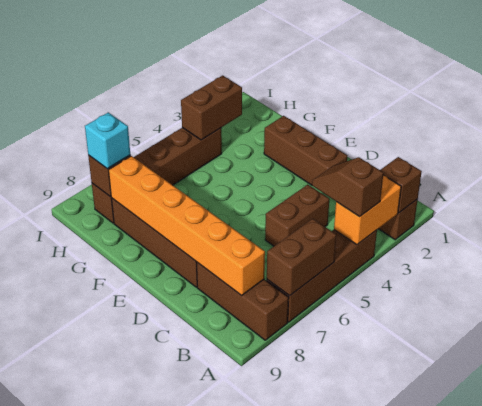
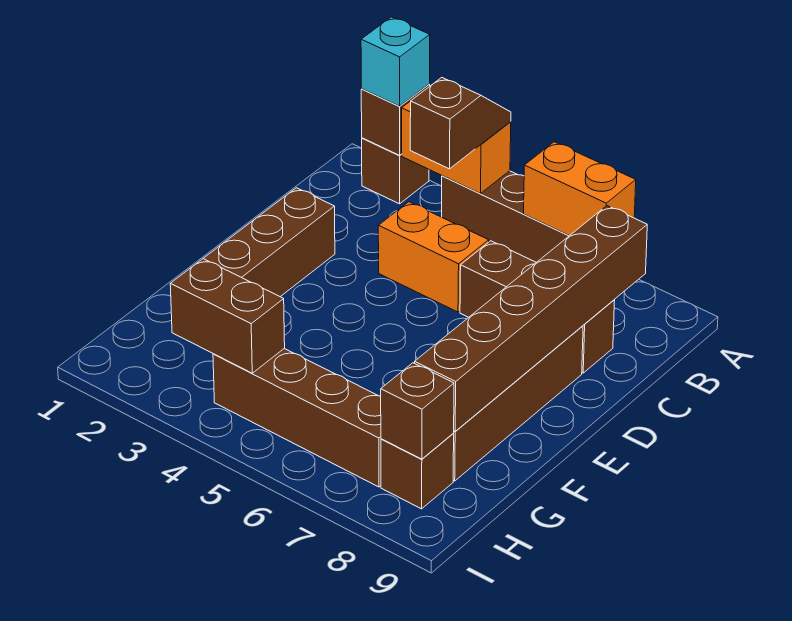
brown 1x2 slope [312,157,383,217] -> brown 1x2 slope turned to [410,77,511,169]
brown 1x2 brick [267,219,336,296] -> orange 1x2 brick [524,142,636,236]
brown 1x3 brick [196,262,289,340] -> brown 1x3 brick turned to [460,241,615,373]
orange 1x6 brick [109,156,265,296] -> brown 1x6 brick [415,206,647,431]
brown 1x2 brick [265,185,329,246] -> orange 1x2 brick [378,202,489,312]
cyan 1x1 brick [85,112,130,169] -> cyan 1x1 brick moved to [361,17,430,106]

